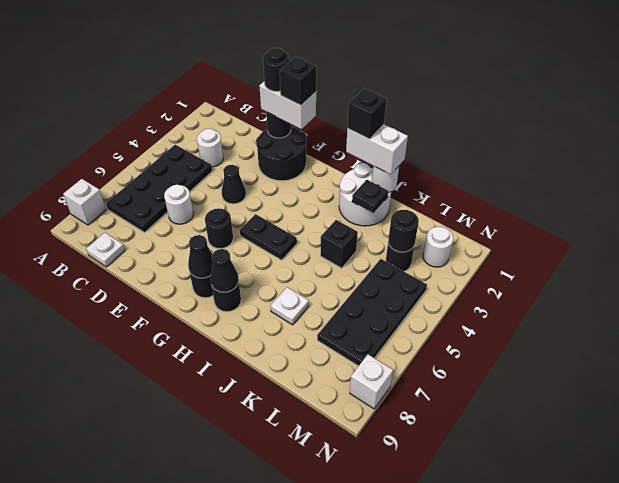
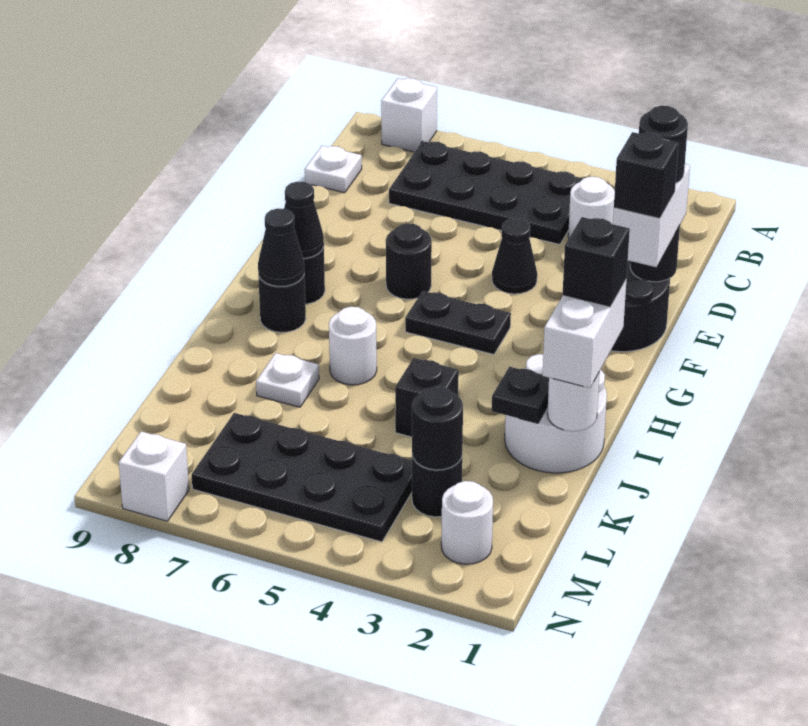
white 1x1 round brick [164,185,193,224] -> white 1x1 round brick moved to [329,307,377,385]
black 1x2 plate [240,214,297,260] -> black 1x2 plate turned to [405,291,511,354]

